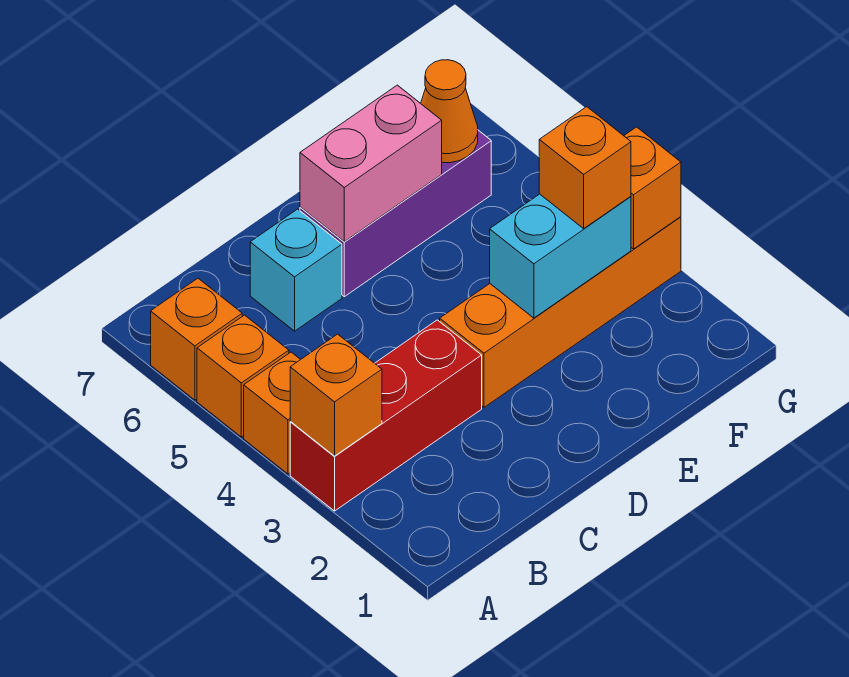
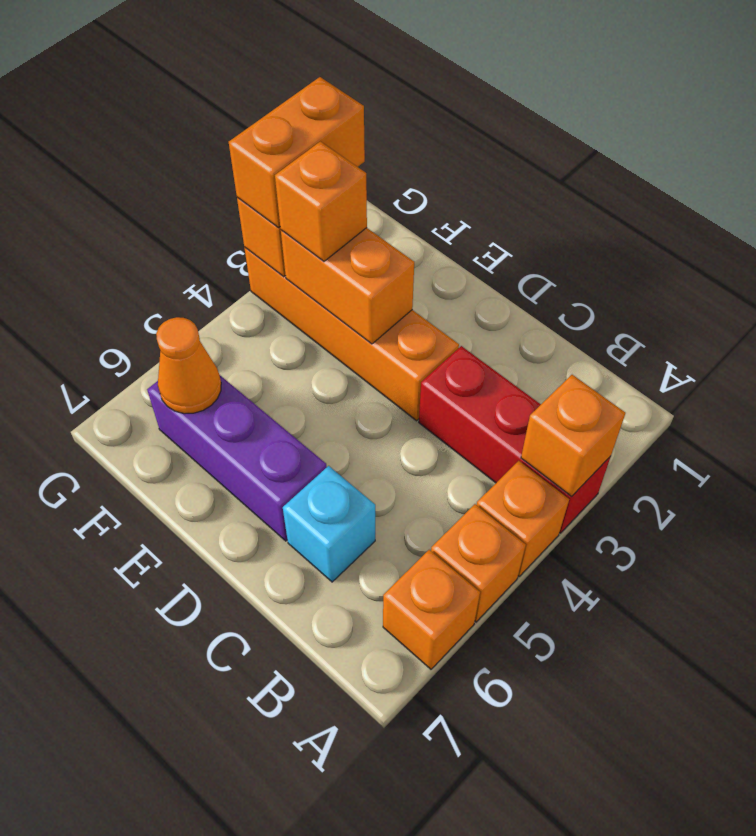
pink 1x2 brick [300,85,442,242] -> none
cyan 1x2 brick [490,194,631,318] -> orange 1x2 brick [281,228,414,344]
none -> orange 1x2 brick [229,77,365,228]

